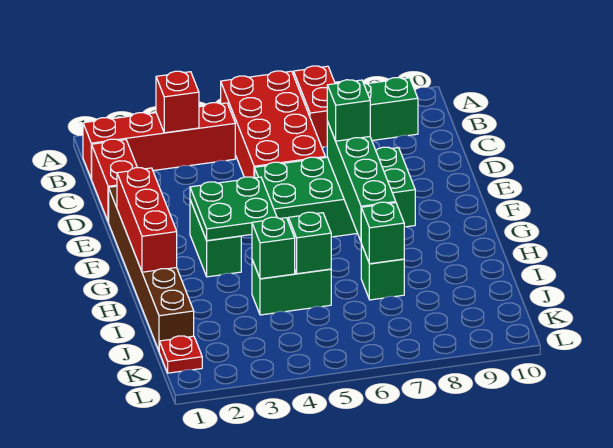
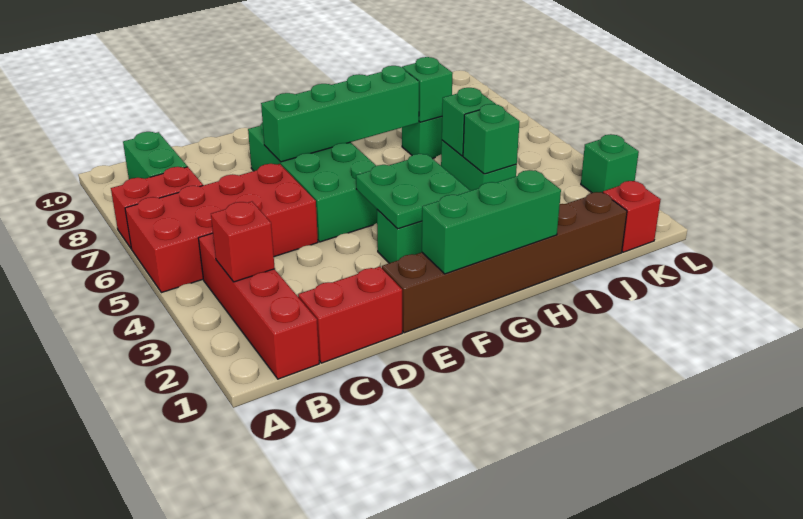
green 1x1 brick [327,80,370,141] -> green 1x1 brick moved to [581,134,639,193]
red 1x3 brick [117,168,177,272] -> green 1x3 brick [422,170,561,274]
red 1x1 plate [159,336,202,373] -> red 1x1 brick [603,181,661,252]

